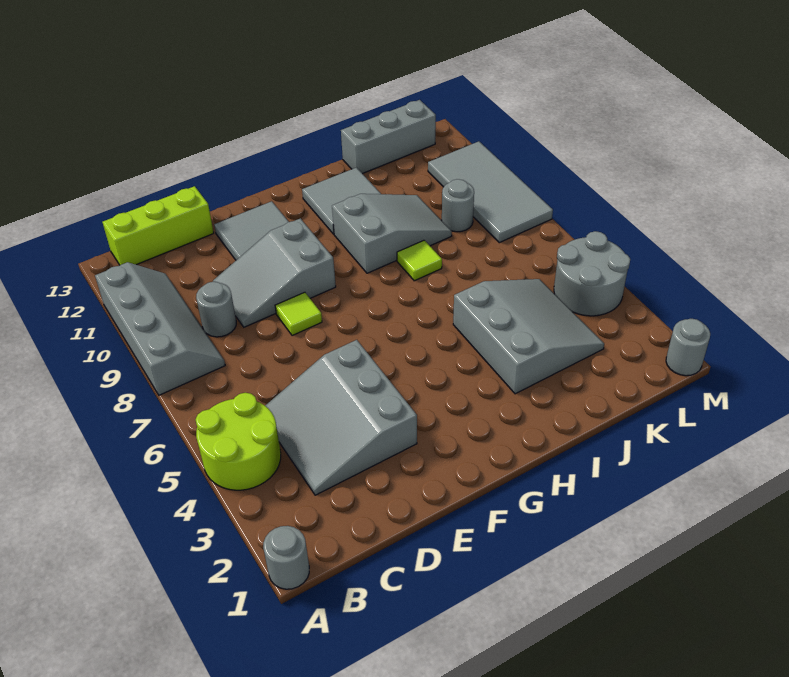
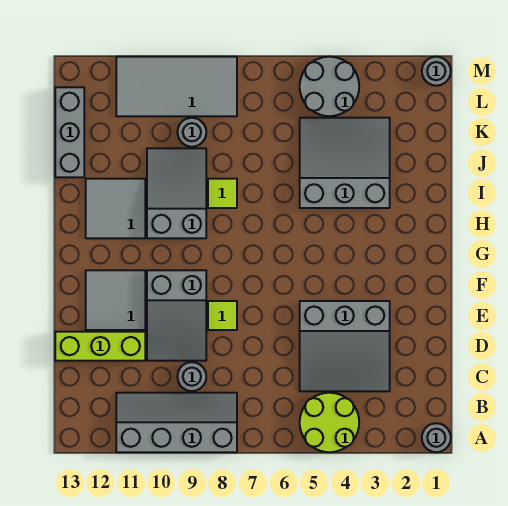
lime 1x3 brick [103,186,214,265] -> lime 1x3 brick turned to [55,332,145,361]

